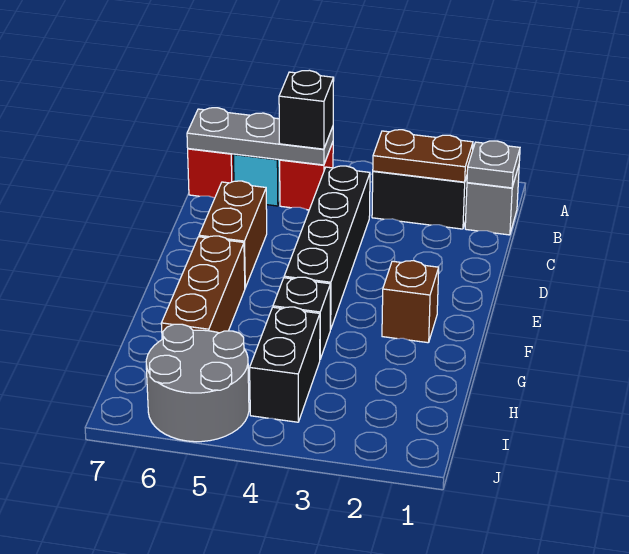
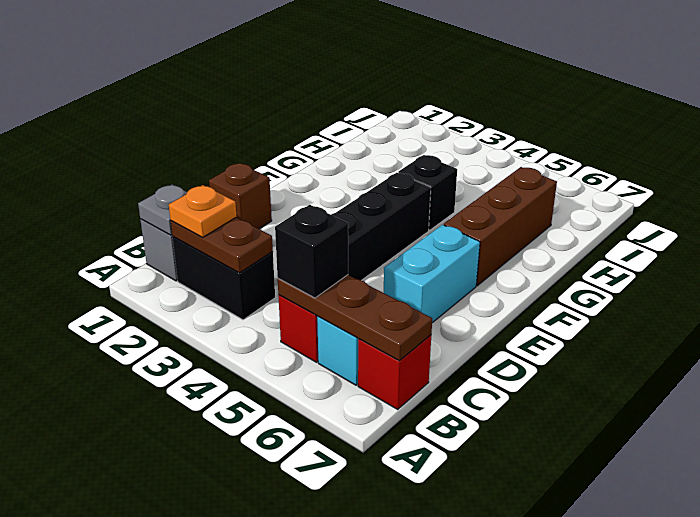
none -> orange 1x1 plate [169,185,237,237]
grey 1x3 plate [187,108,333,165] -> brown 1x3 plate [278,275,432,361]
brown 1x2 brick [199,181,267,288] -> cyan 1x2 brick [384,225,480,323]
brown 1x1 brick [382,261,439,343] -> brown 1x1 brick moved to [209,163,272,229]
black 1x2 brick [250,307,320,422] -> none
grey 2x2 round brick [146,324,249,442] -> none

